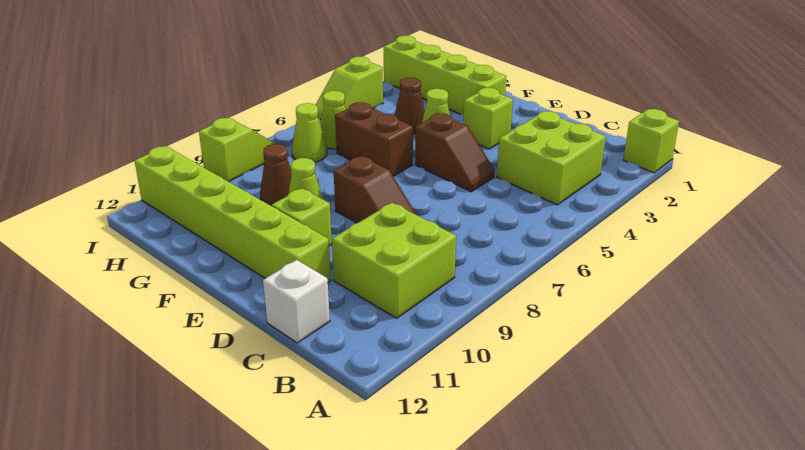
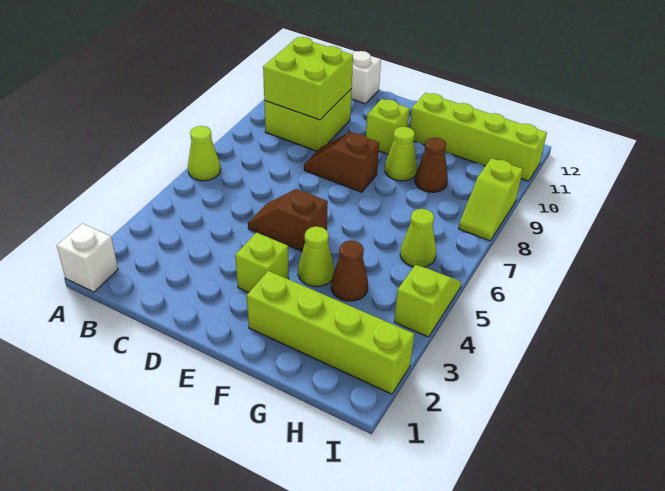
lime 1x1 brick [623,109,679,173] -> white 1x1 brick [57,223,118,292]
lime 2x2 brick [497,111,606,205] -> lime 2x2 brick moved to [263,37,353,120]
lime 1x6 brick [135,146,331,283] -> lime 1x4 brick [410,93,547,181]
brown 1x2 brick [335,102,413,176] -> none
lime 1x1 cone [292,103,327,162] -> lime 1x1 cone moved to [188,126,221,181]

